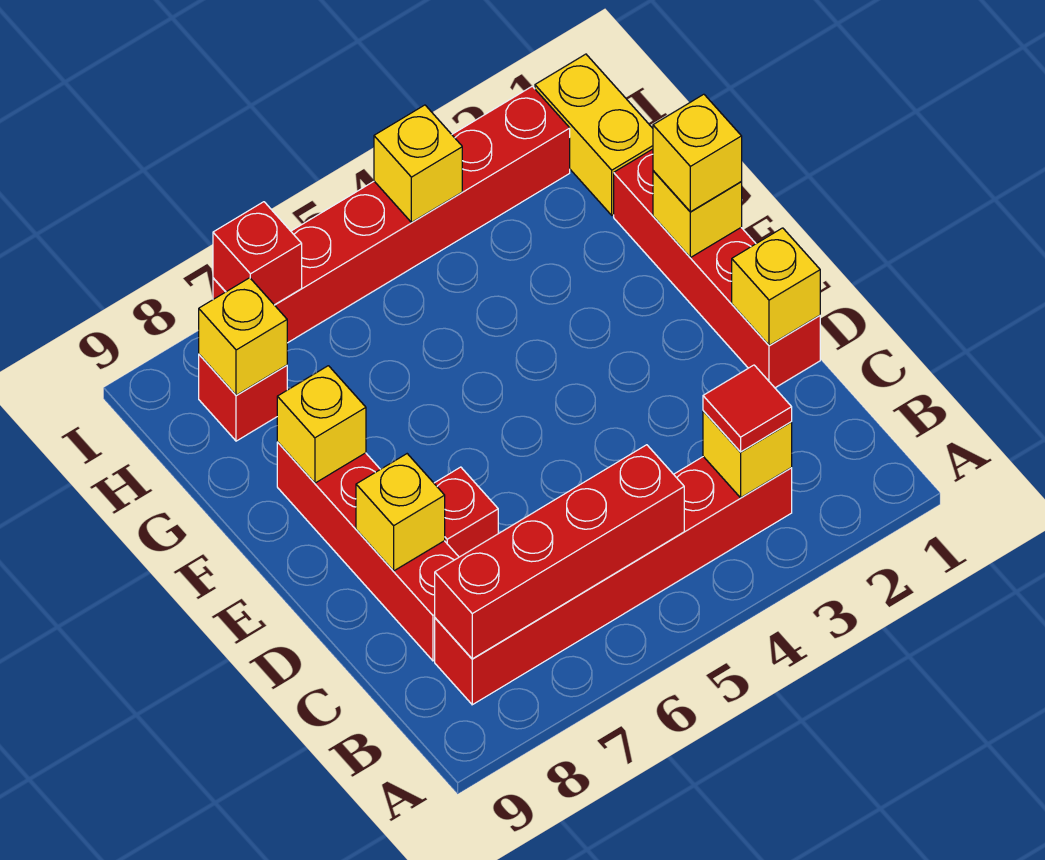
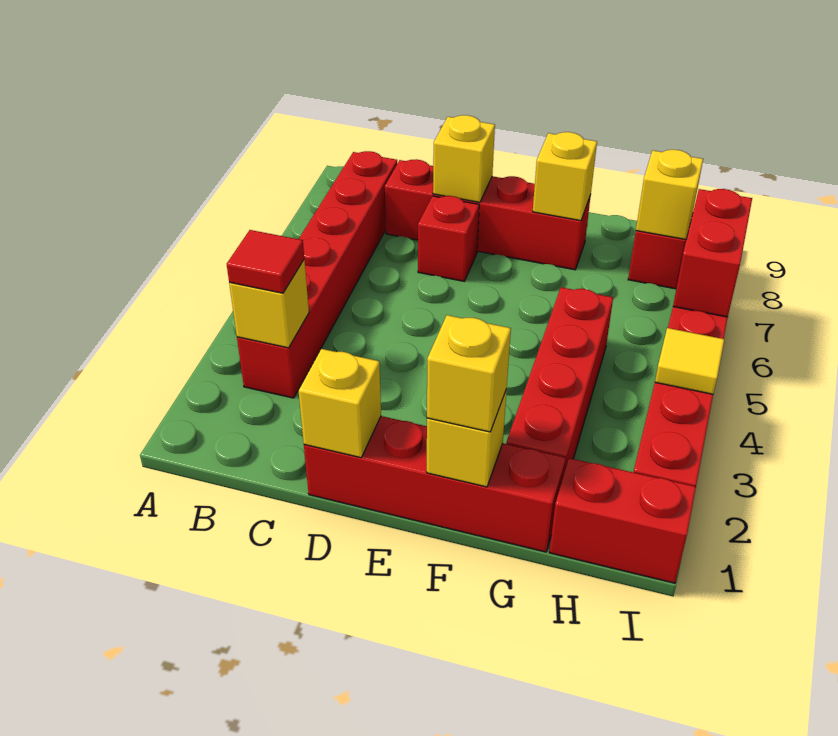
red 1x4 brick [435,445,684,659] -> red 1x4 brick moved to [506,287,613,476]
yellow 1x2 brick [535,54,653,215] -> red 1x2 brick [549,458,696,583]
yellow 1x1 brick [374,105,462,222] -> yellow 1x1 tile [655,328,724,394]
red 1x1 brick [213,202,302,305] -> red 1x2 brick [673,189,752,317]

